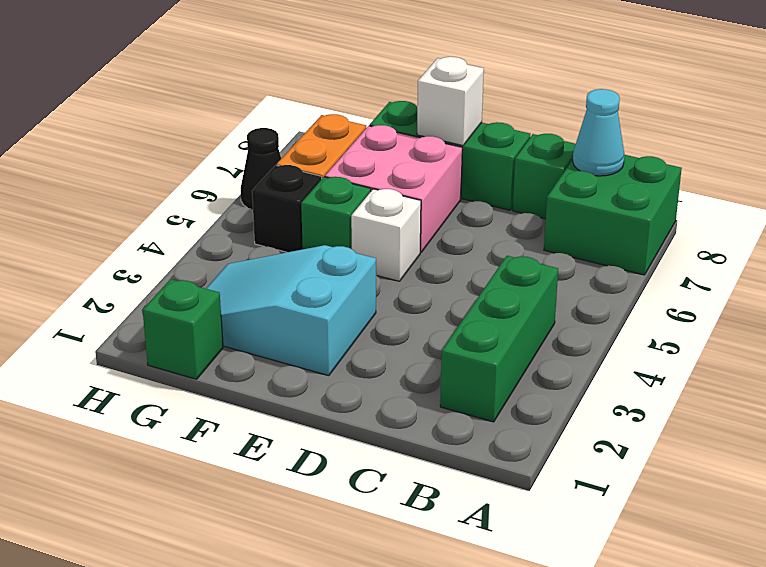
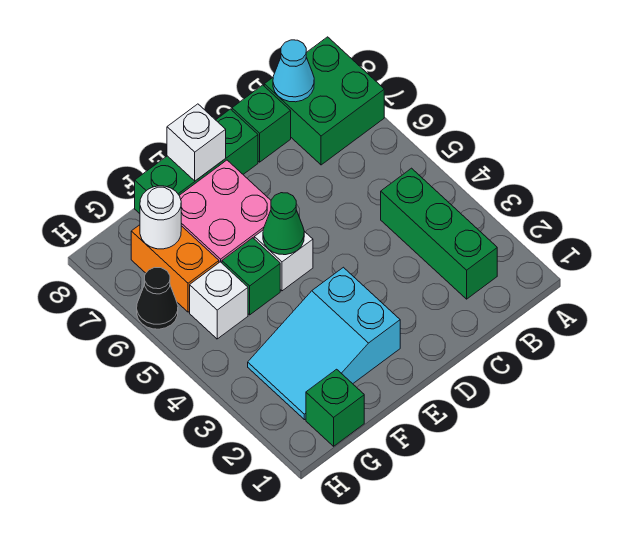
none -> green 1x1 cone [263,193,304,255]
black 1x1 brick [252,165,322,252] -> white 1x1 brick [190,262,248,339]
none -> white 1x1 round brick [140,186,181,249]

